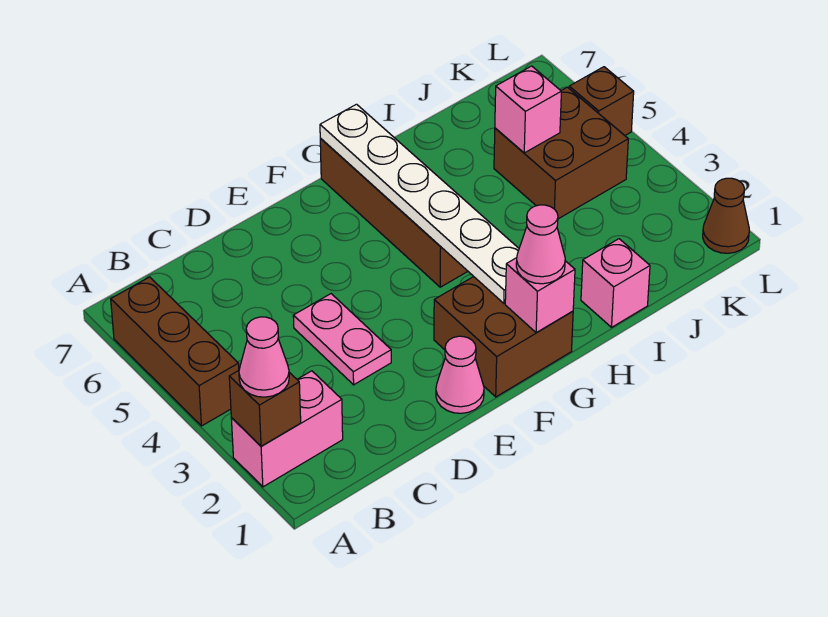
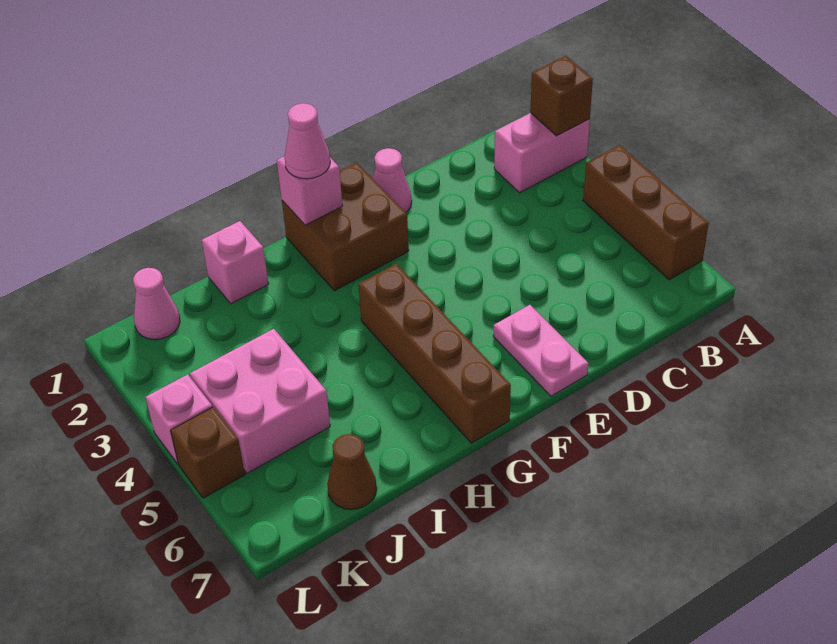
pink 1x1 cone [239,317,289,397] -> pink 1x1 cone moved to [133,268,180,340]
pink 1x2 plate [293,294,391,385] -> pink 1x2 plate moved to [493,305,589,396]
white 1x6 plate [320,104,519,303] -> none
brown 2x2 brick [494,87,628,219] -> pink 2x2 brick [190,329,330,473]
pink 1x1 brick [495,66,561,153] -> pink 1x1 brick moved to [146,374,212,464]
brown 1x1 cone [703,178,749,253] -> brown 1x1 cone moved to [327,434,377,510]

